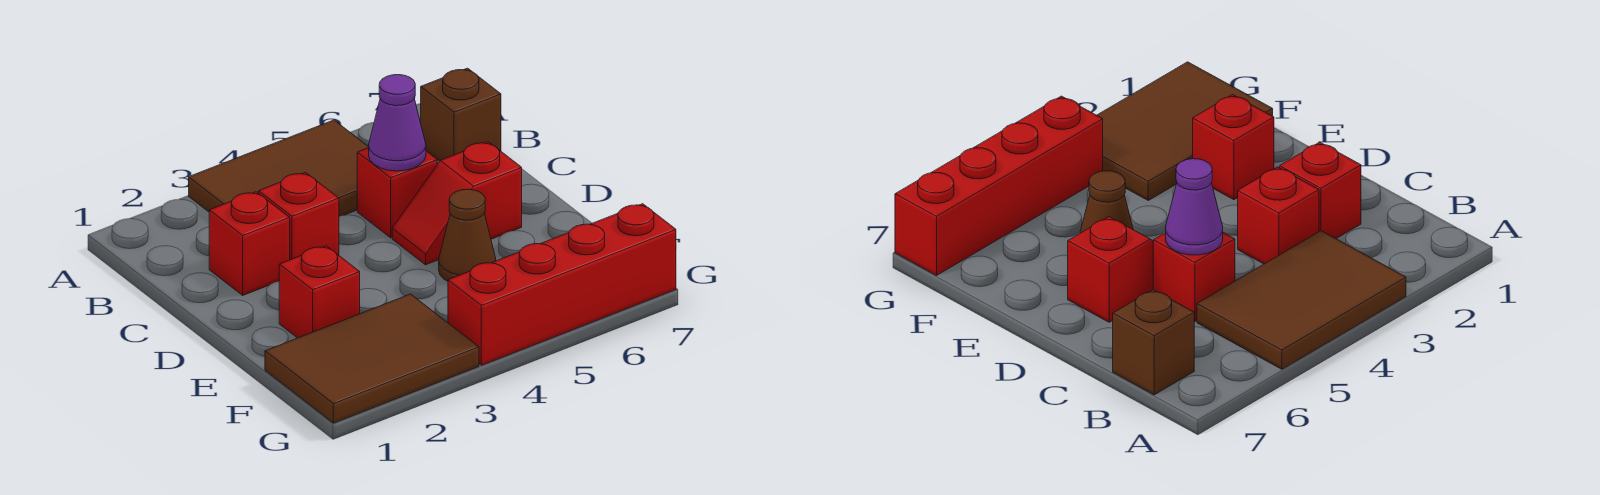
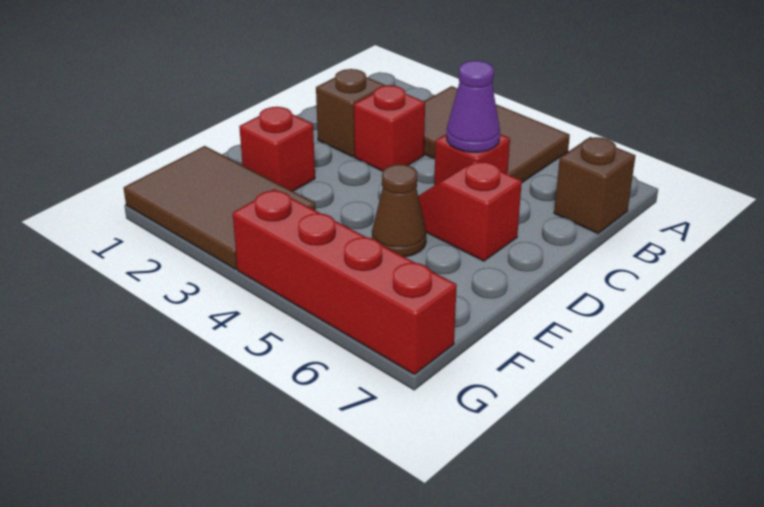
red 1x1 brick [209,192,290,295] -> brown 1x1 brick [316,69,385,157]

